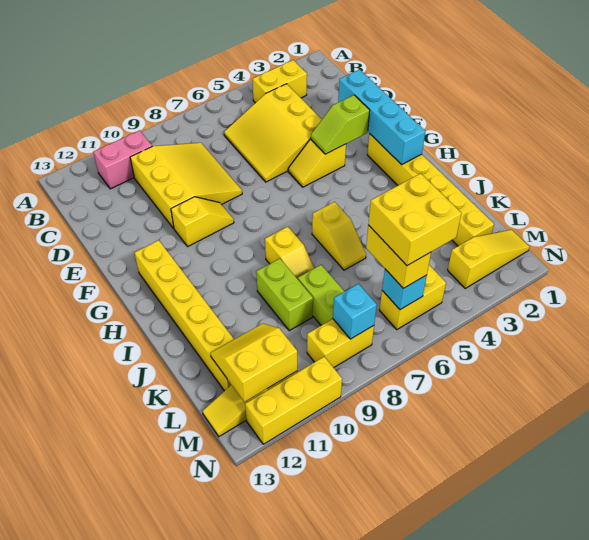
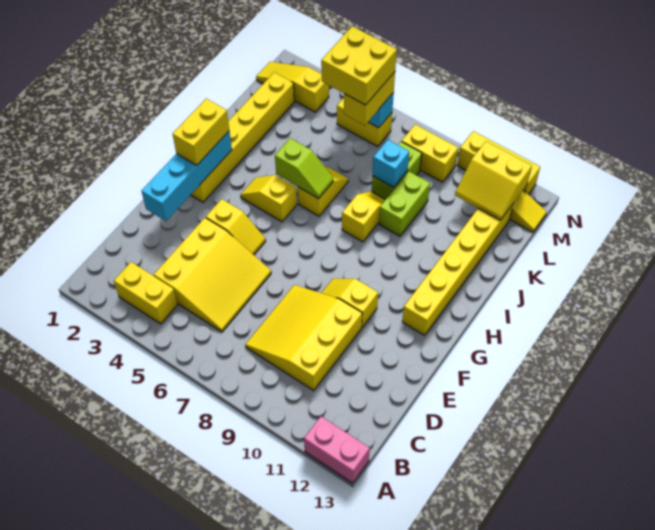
pink 1x2 brick [93,131,152,189] -> pink 1x2 brick moved to [304,416,370,483]
lime 1x2 slope [310,95,370,154] -> lime 1x2 slope moved to [275,138,333,199]
none -> yellow 1x2 brick [173,99,229,165]
none -> yellow 1x2 slope [241,175,297,222]
cyan 1x1 brick [333,284,377,339] -> cyan 1x1 brick moved to [372,140,409,187]

